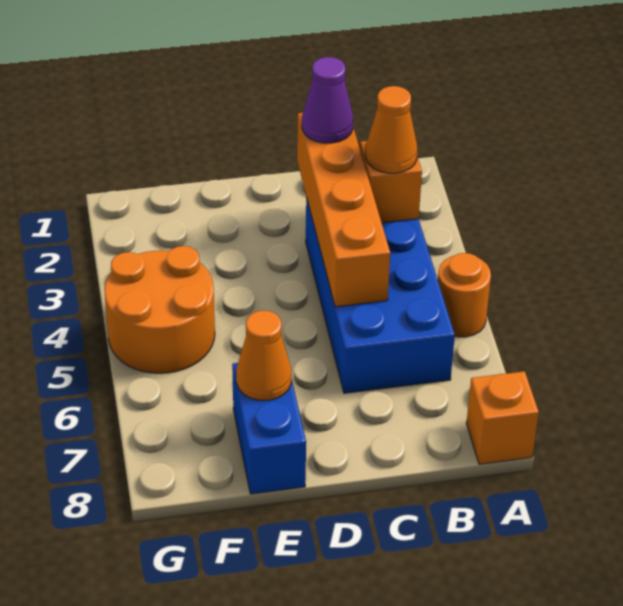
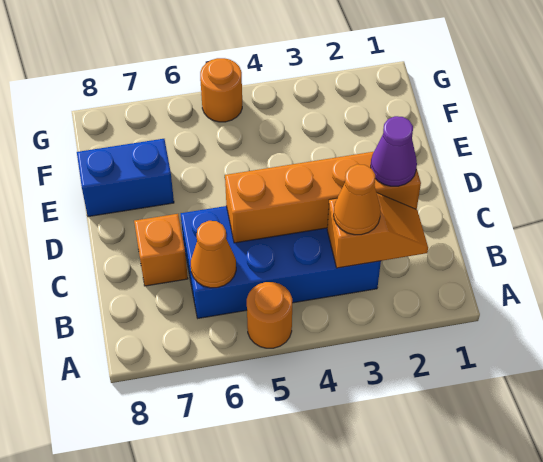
orange 1x1 brick [466,371,539,464] -> orange 1x1 brick moved to [134,214,188,286]
orange 1x1 cone [236,310,291,400] -> orange 1x1 cone moved to [191,221,236,288]
orange 2x2 round brick [104,246,215,373] -> orange 1x1 round brick [200,58,242,122]

